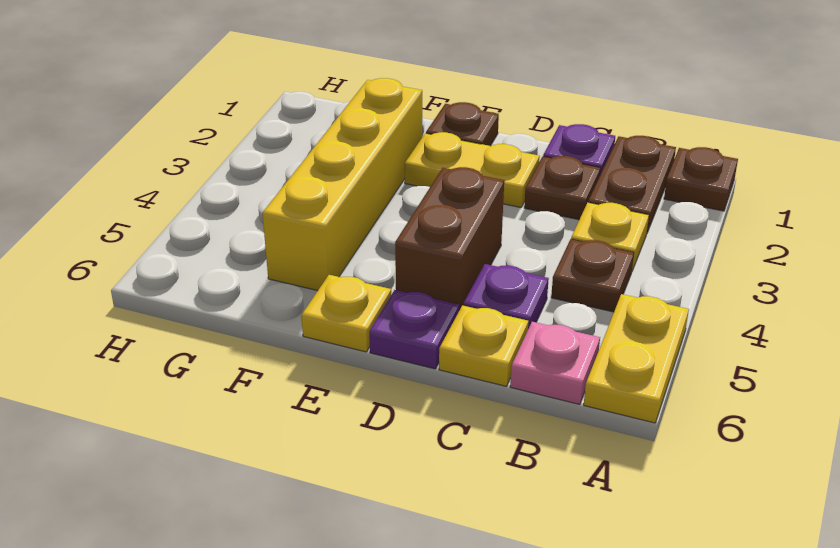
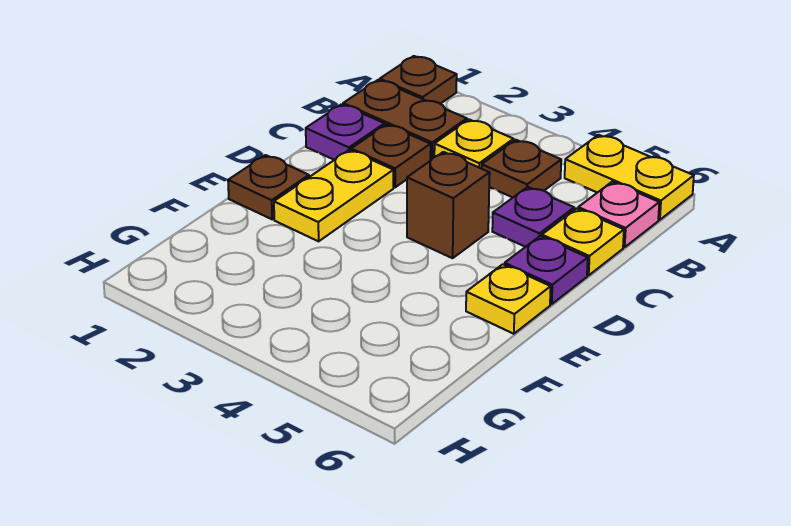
brown 1x2 brick [395,167,504,311] -> brown 1x1 brick [407,152,490,258]
yellow 1x4 brick [262,78,422,291] -> none

